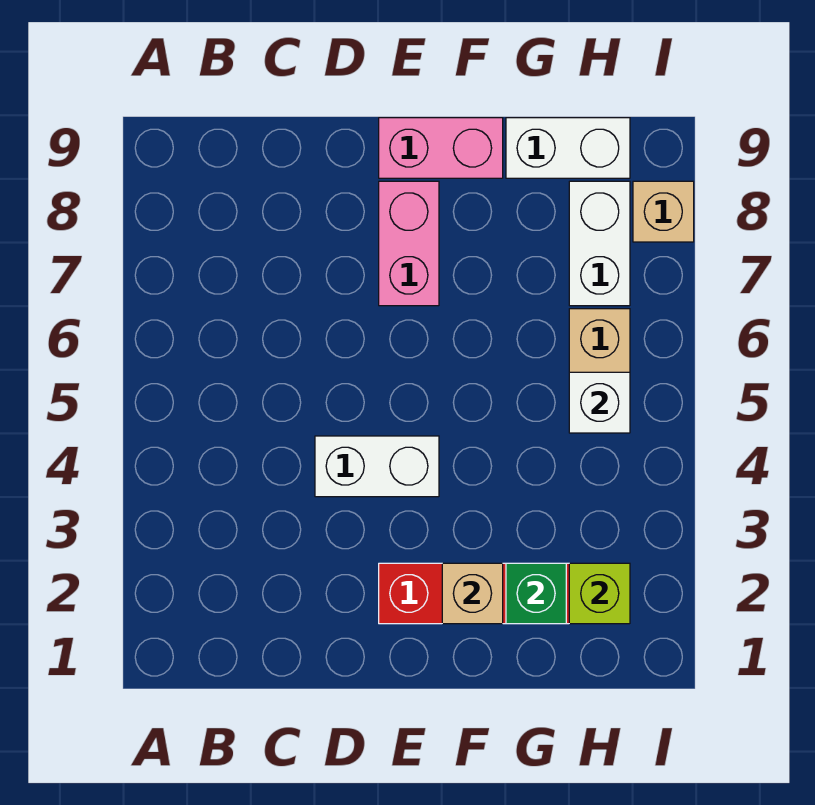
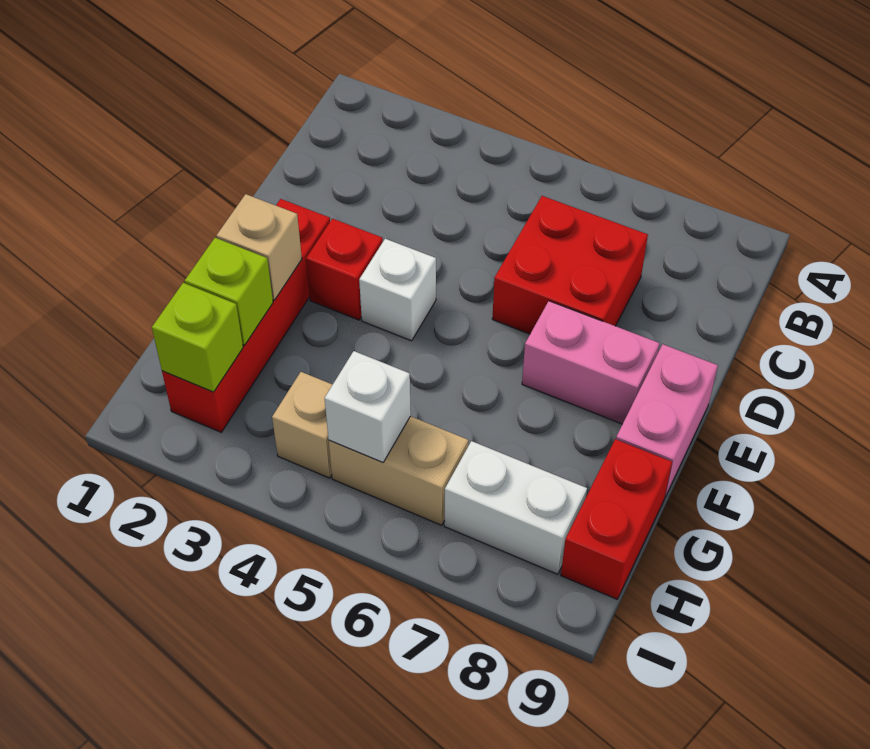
none -> red 2x2 brick [492,196,648,334]
white 1x2 brick [315,436,439,497] -> white 1x1 brick [359,239,436,341]
none -> red 1x1 brick [306,219,383,320]
green 1x1 brick [506,563,566,624] -> lime 1x1 brick [185,238,273,345]
white 1x2 brick [506,118,630,178] -> red 1x2 brick [561,439,672,599]
tan 1x1 brick [633,181,694,242] -> tan 1x1 brick moved to [272,372,333,478]

